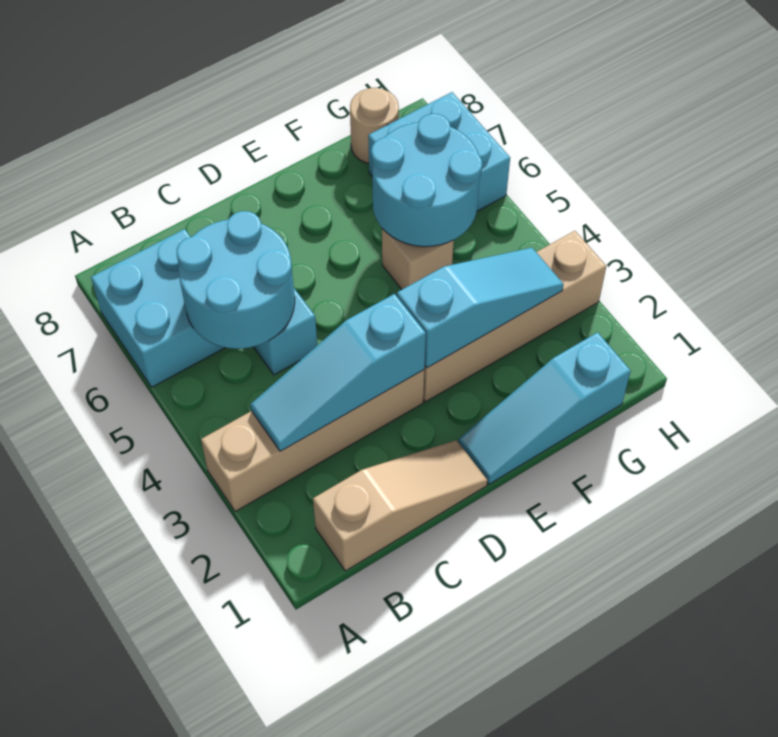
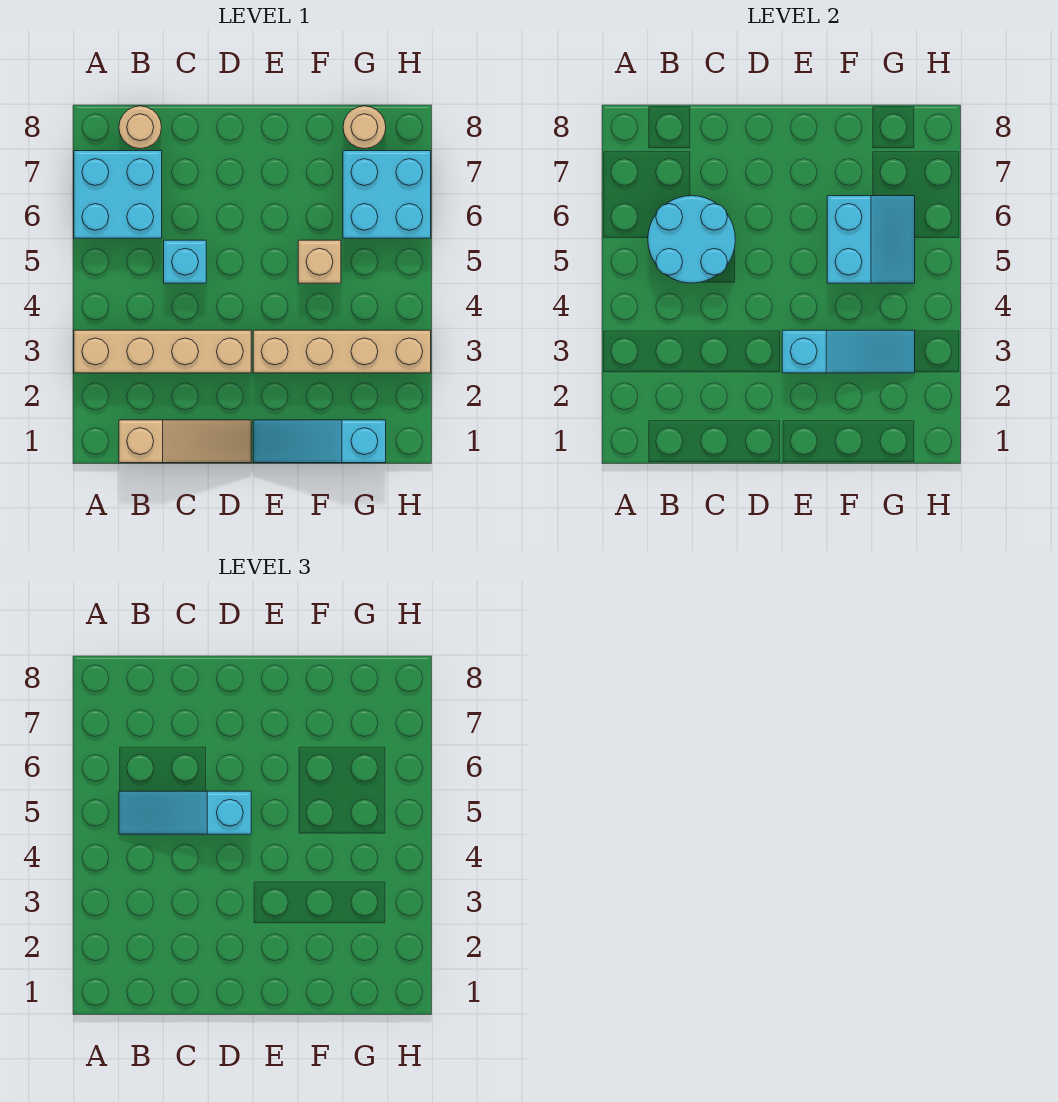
cyan 1x3 slope [250,294,426,451] -> cyan 1x3 slope moved to [119,791,251,834]
none -> tan 1x1 round brick [119,106,162,149]
cyan 2x2 round brick [371,114,482,247] -> cyan 2x2 slope [827,196,915,283]

